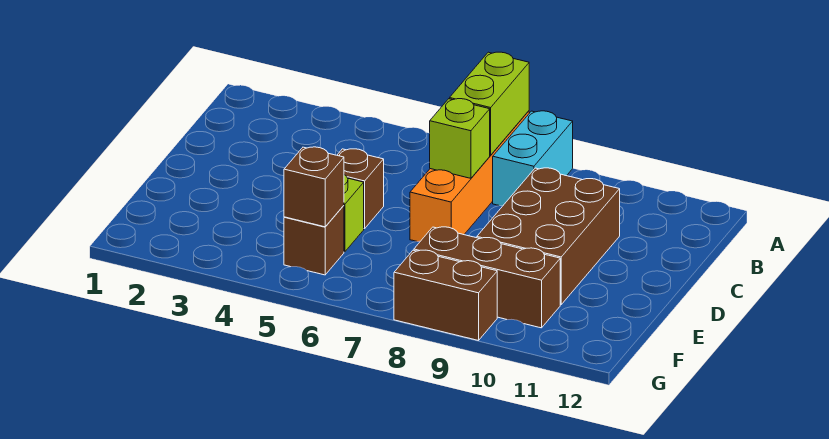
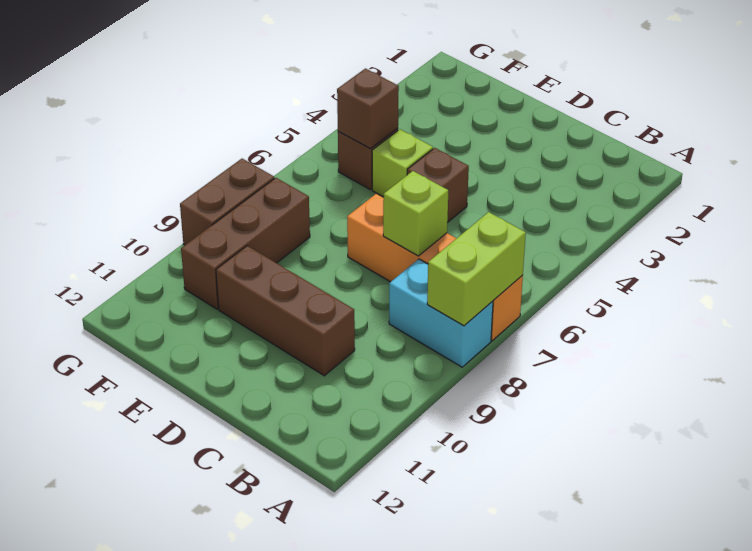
lime 1x2 brick [450,52,529,155] -> lime 1x2 brick turned to [427,212,526,326]
brown 2x3 brick [477,168,620,305] -> brown 1x3 brick [216,246,355,376]

